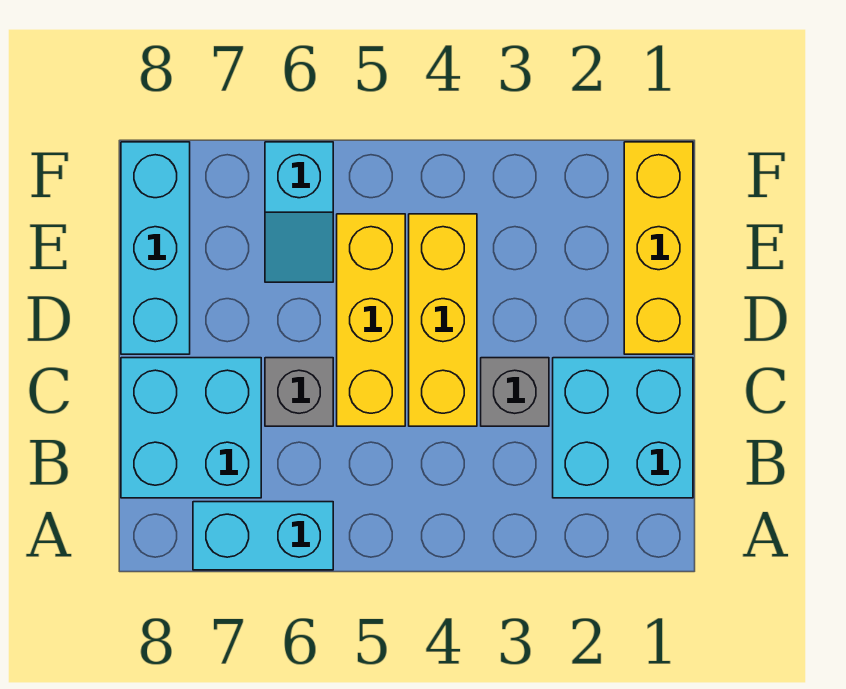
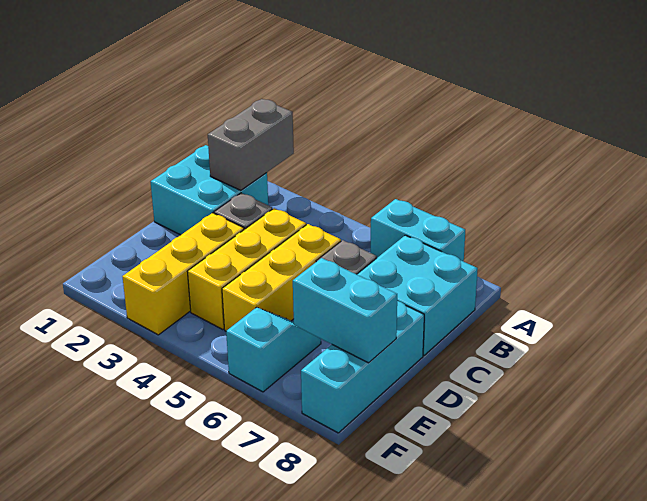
none -> grey 1x2 brick [208,99,294,190]
yellow 1x3 brick [624,142,693,354] -> yellow 1x3 brick moved to [122,213,244,335]
none -> cyan 1x2 brick [293,258,397,363]

